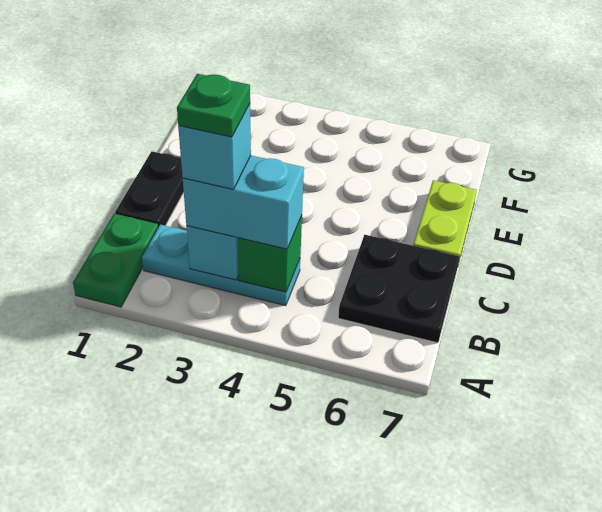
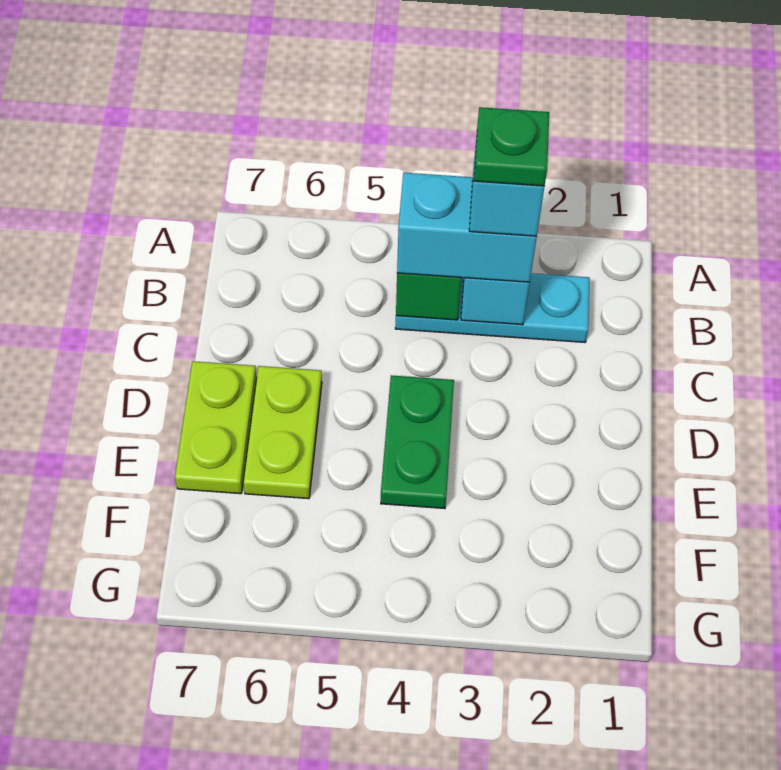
green 1x2 plate [73,214,158,307] -> green 1x2 plate moved to [381,375,454,509]
black 2x2 plate [338,235,460,343] -> none
black 1x2 plate [115,151,184,227] -> none
none -> lime 1x2 plate [243,366,322,499]

